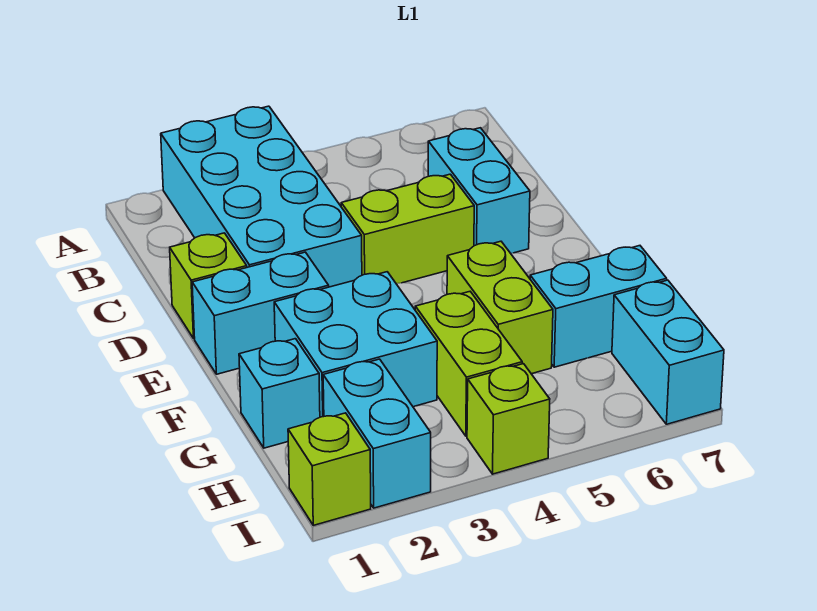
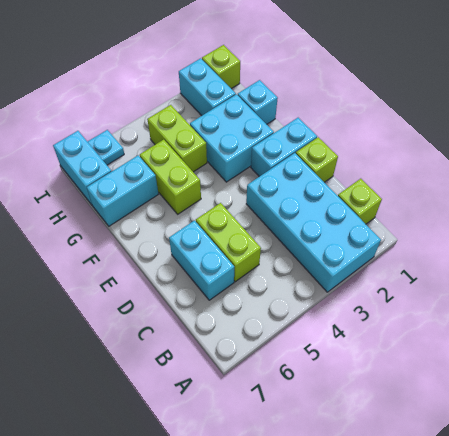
lime 1x2 brick [341,174,474,284] -> lime 1x2 brick turned to [196,203,261,282]
lime 1x1 brick [467,364,550,474] -> lime 1x1 brick moved to [338,179,382,224]
none -> cyan 1x1 plate [88,130,124,165]

